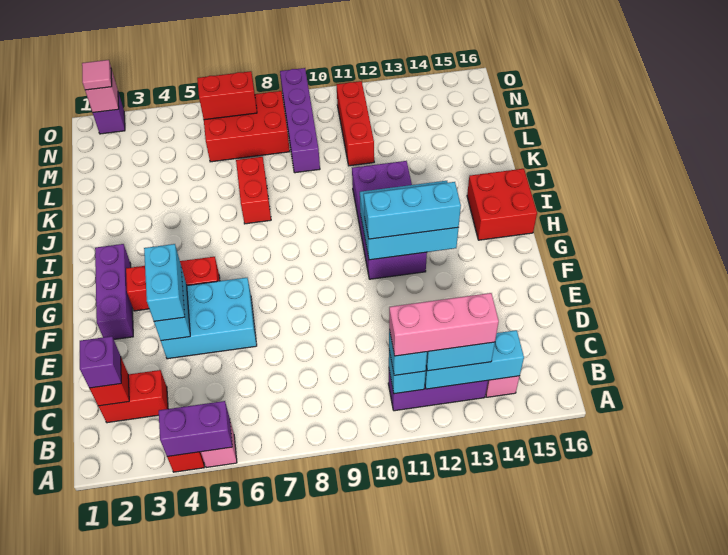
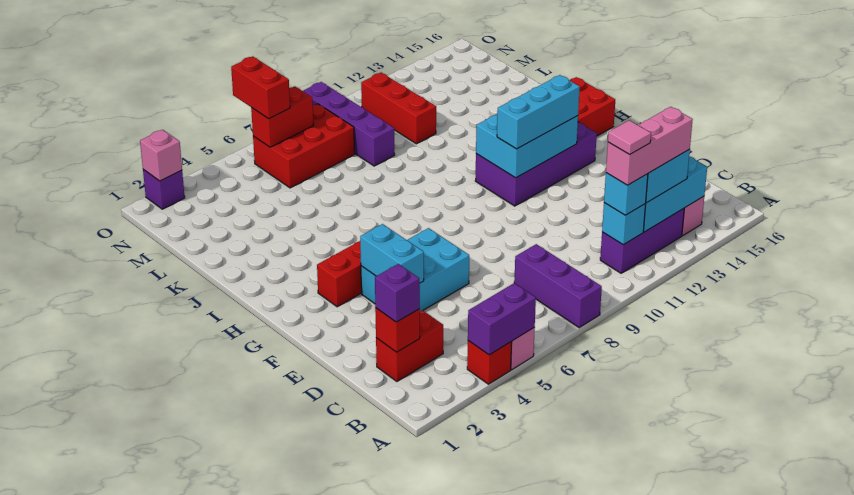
cyan 1x2 brick [144,244,185,321] -> none
purple 1x3 brick [95,244,133,339] -> purple 1x3 brick moved to [514,244,602,328]
purple 2x4 brick [352,161,427,279] -> purple 2x4 brick turned to [475,122,597,206]
red 1x2 brick [236,157,271,224] -> red 1x2 brick moved to [231,56,290,119]
pink 1x1 tile [82,60,112,90] -> pink 1x1 tile moved to [608,120,651,154]

